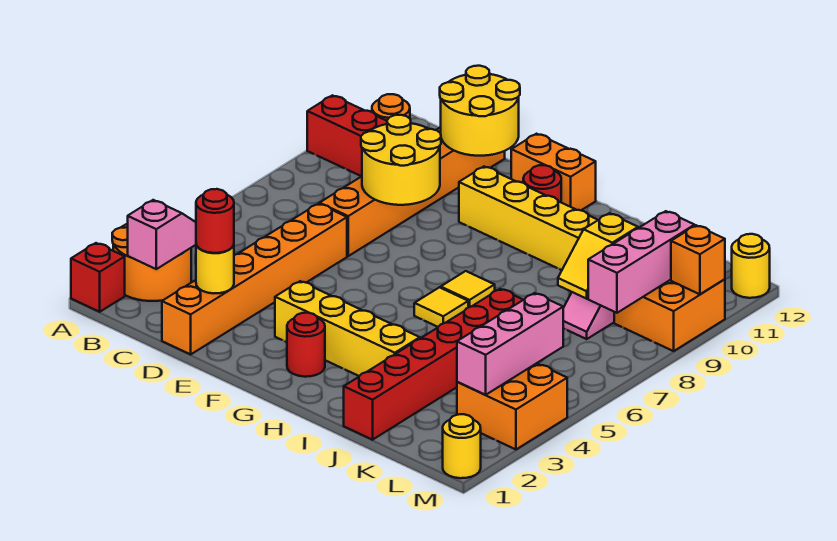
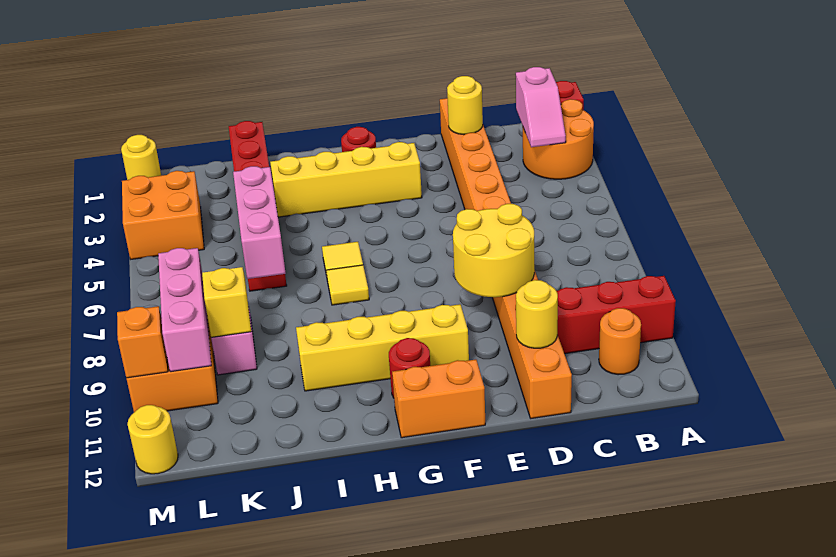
red 1x1 round brick [196,189,234,253] -> none
yellow 2x2 round brick [440,66,520,156] -> yellow 1x1 round brick [516,280,558,348]
pink 1x3 brick [457,293,563,395] -> pink 1x3 brick moved to [233,166,286,279]

